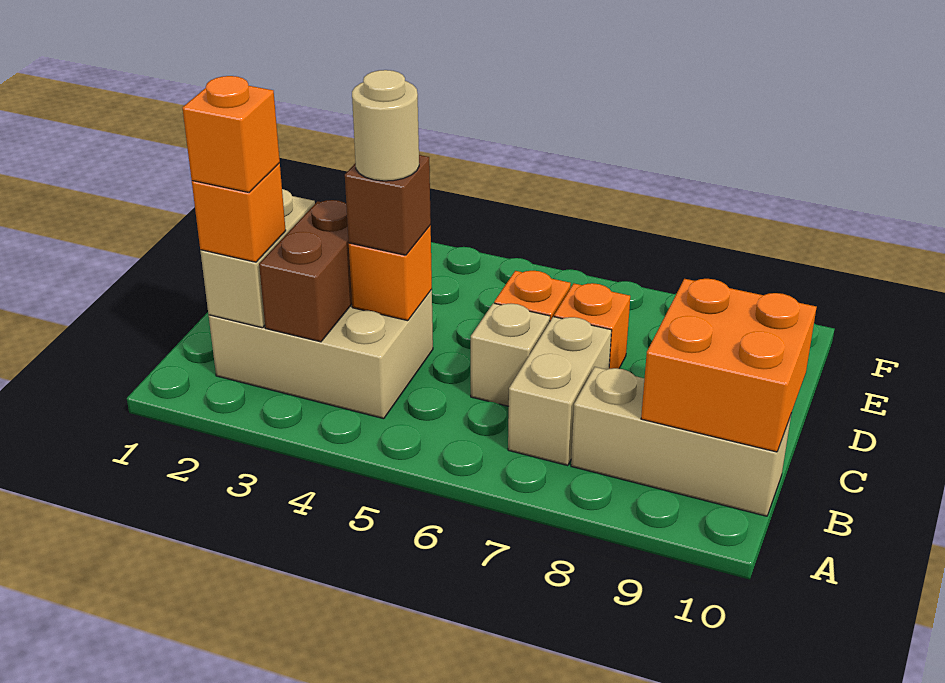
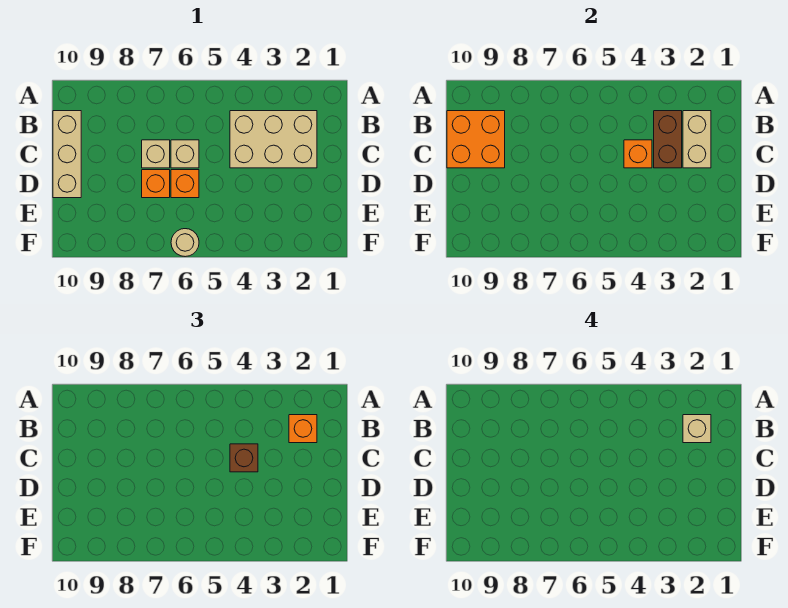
orange 1x1 brick [182,76,280,192] -> tan 1x1 brick [683,415,711,443]
tan 1x2 brick [508,317,612,466] -> tan 1x1 brick [142,140,170,168]
tan 1x3 brick [571,367,791,516] -> tan 1x3 brick turned to [53,111,81,198]
tan 1x1 round brick [352,70,419,181] -> tan 1x1 round brick moved to [171,229,199,257]

